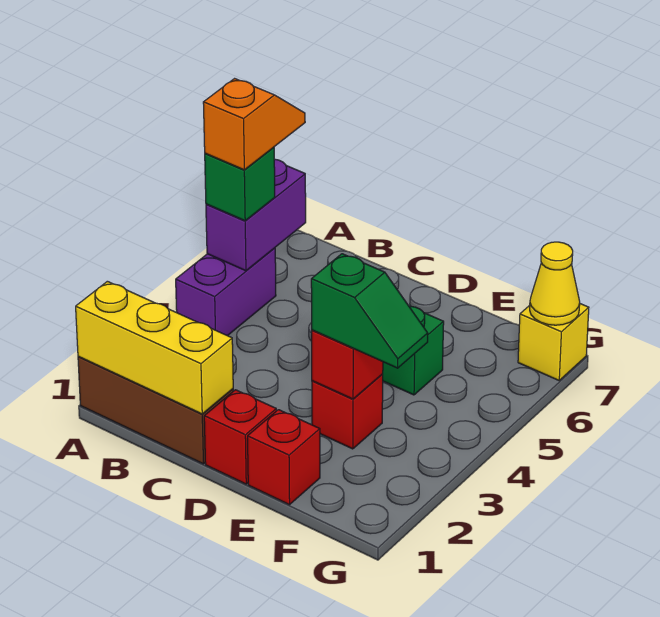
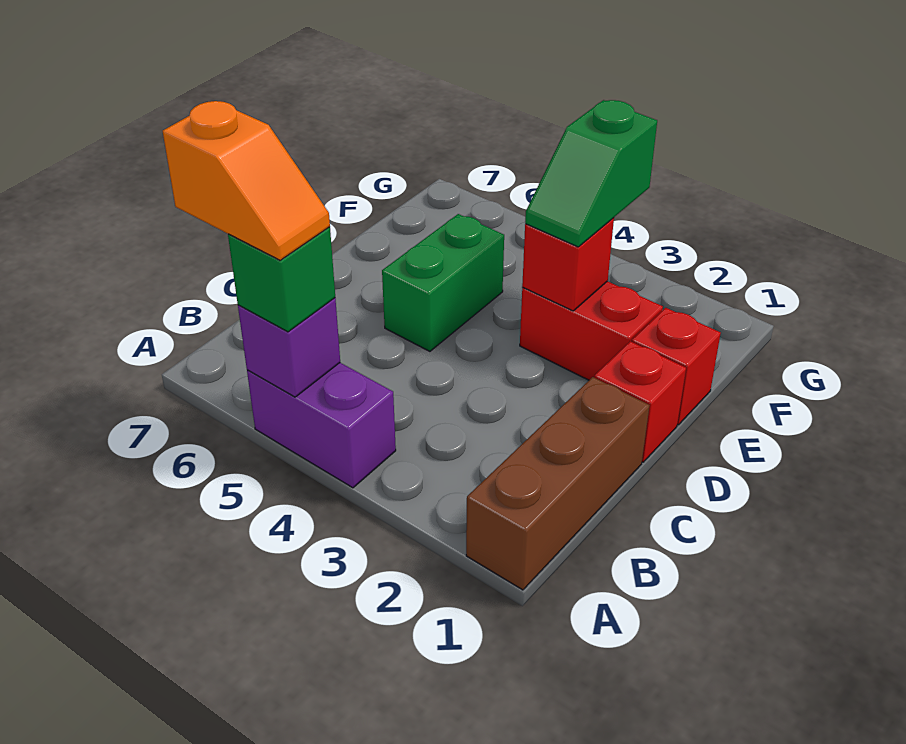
yellow 1x3 brick [76,281,233,414] -> none
purple 1x2 brick [206,159,306,271] -> purple 1x1 brick [238,298,340,397]
orange 1x2 slope [203,79,305,170] -> orange 1x2 slope turned to [163,101,330,260]
red 1x1 brick [312,374,383,449] -> red 1x2 brick [520,281,663,380]
green 1x2 slope [311,254,428,368] -> green 1x2 slope turned to [525,100,657,247]
yellow 1x1 brick [518,304,589,380] -> none
yellow 1x1 cone [530,242,580,325] -> none

